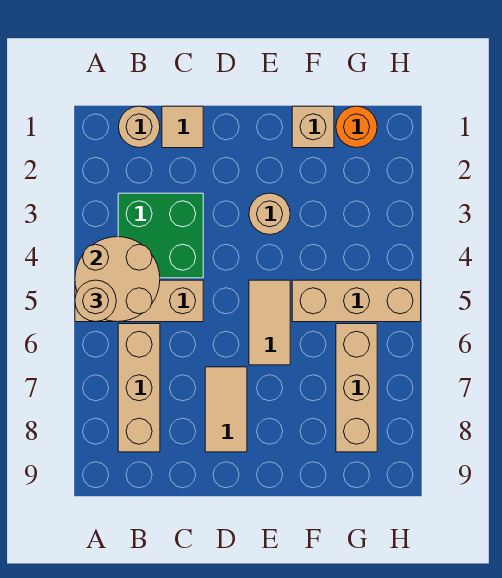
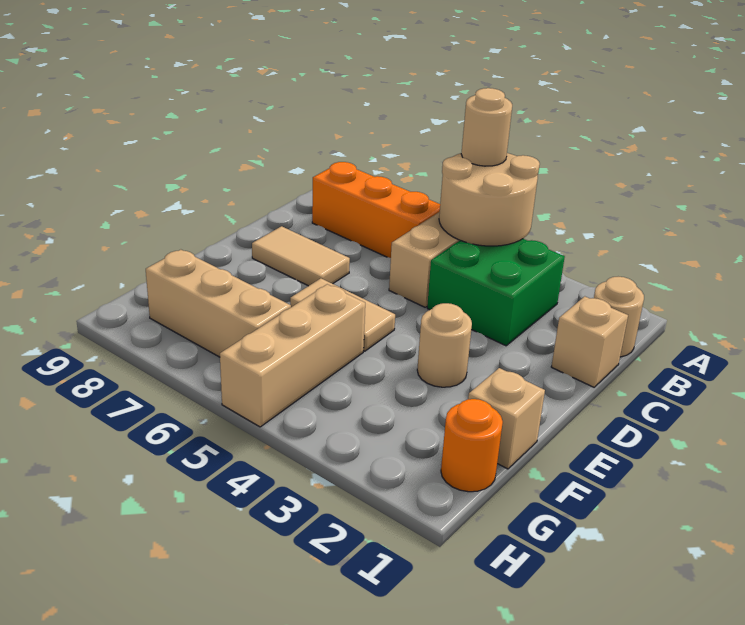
tan 1x3 brick [118,324,160,452] -> orange 1x3 brick [312,162,440,258]
tan 1x1 tile [162,106,203,148] -> tan 1x1 brick [551,296,628,387]

